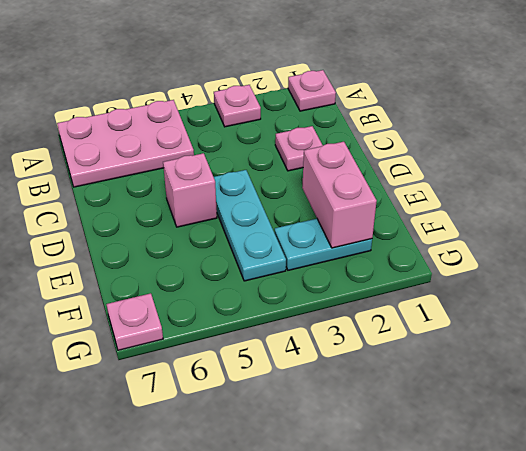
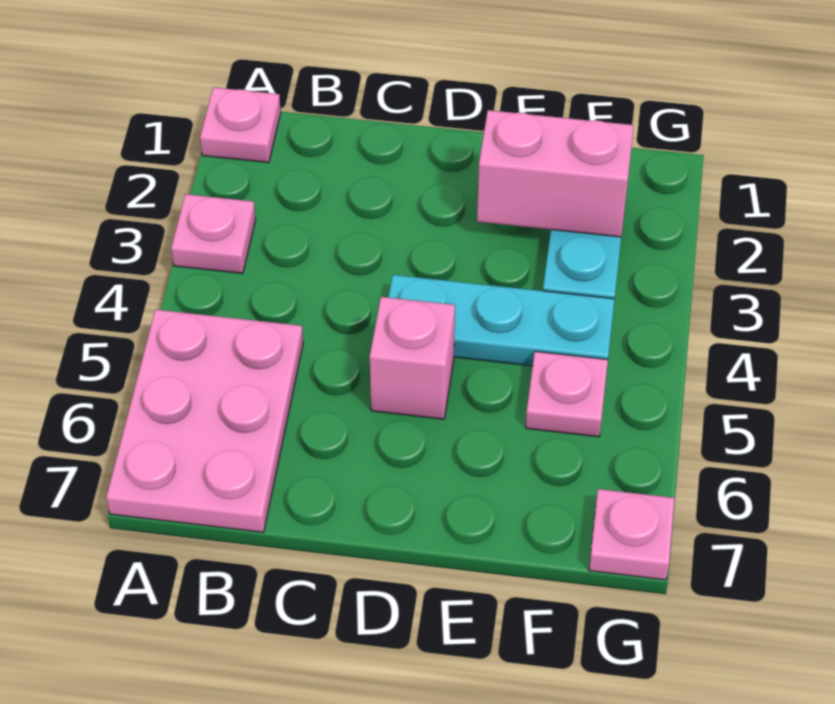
pink 1x1 plate [275,126,323,171] -> pink 1x1 plate moved to [526,351,608,437]

